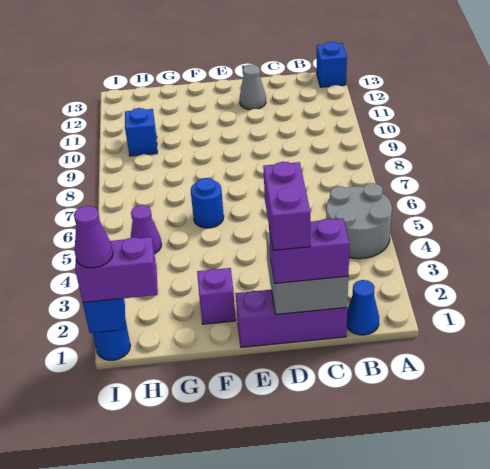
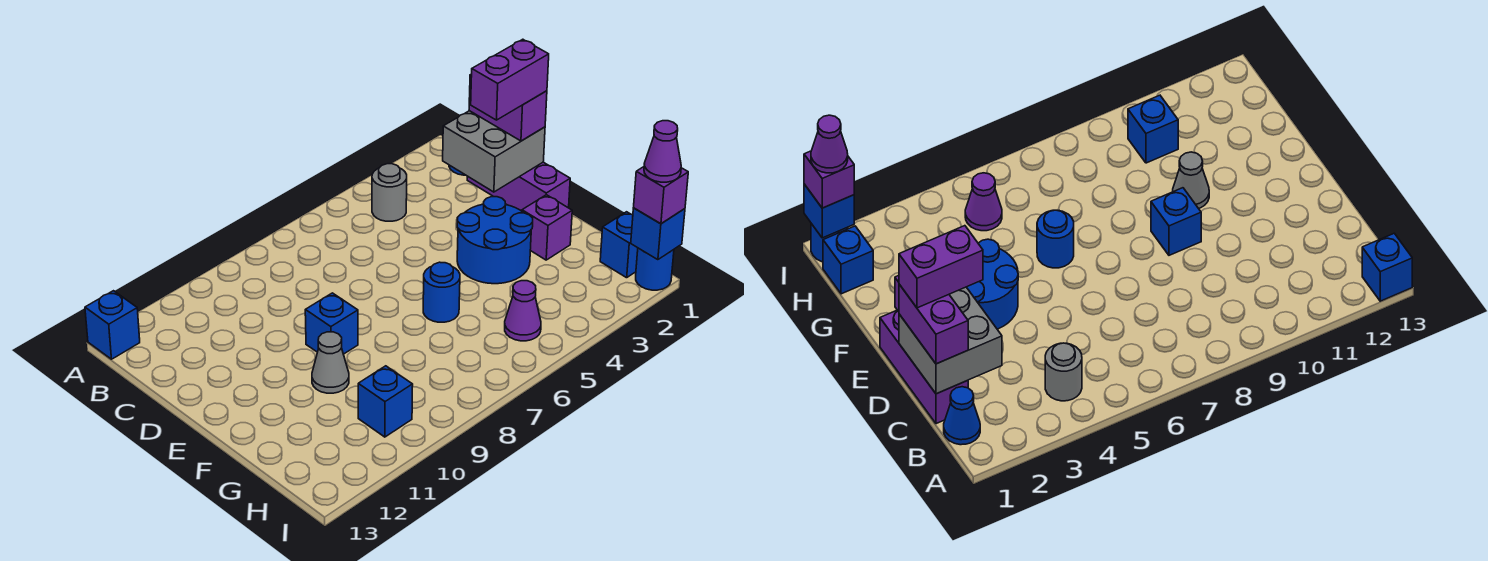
grey 2x2 round brick [326,183,392,259] -> grey 1x1 round brick [372,164,407,221]
grey 1x1 cone [240,65,266,110] -> grey 1x1 cone moved to [312,332,349,393]
none -> blue 2x2 round brick [457,197,533,284]
none -> blue 1x1 brick [305,293,358,354]
none -> blue 1x1 brick [600,212,638,278]
purple 1x2 brick [75,237,158,302] -> purple 1x1 brick [634,167,688,224]

